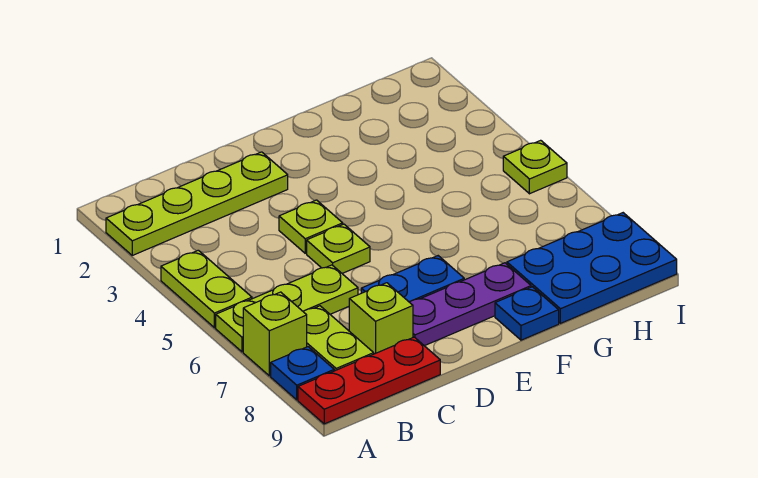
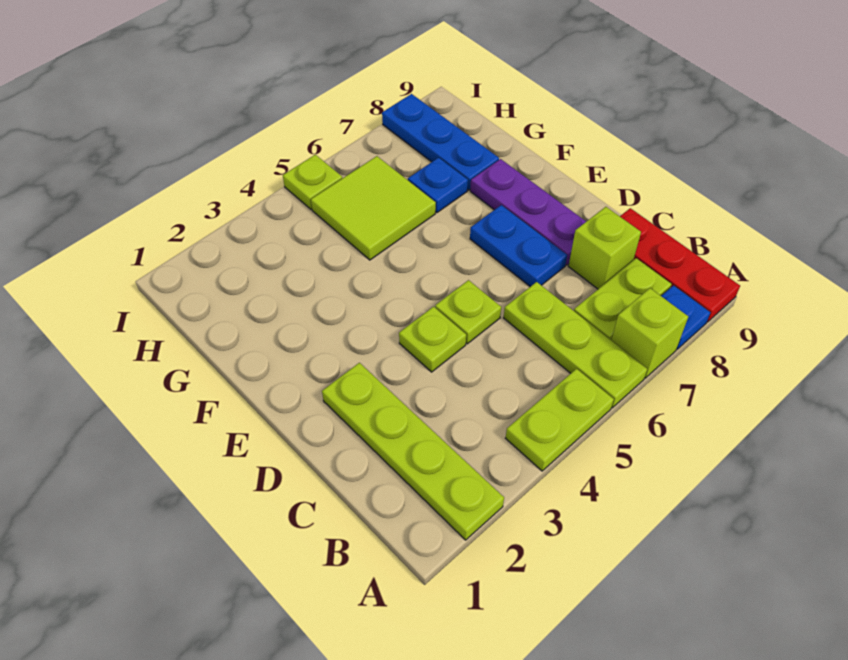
blue 1x1 plate [495,287,559,340] -> blue 1x1 plate moved to [408,158,468,213]
none -> lime 2x2 tile [311,156,436,260]
blue 2x3 plate [507,213,677,323] -> blue 1x3 plate [382,94,499,190]

